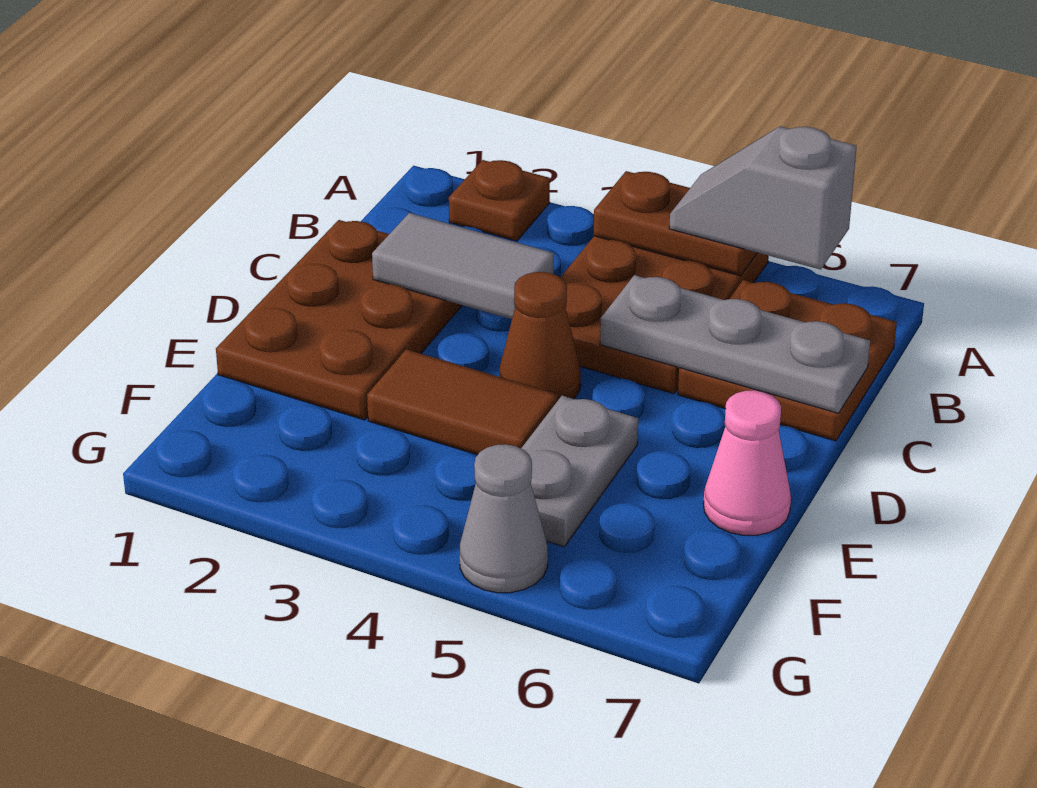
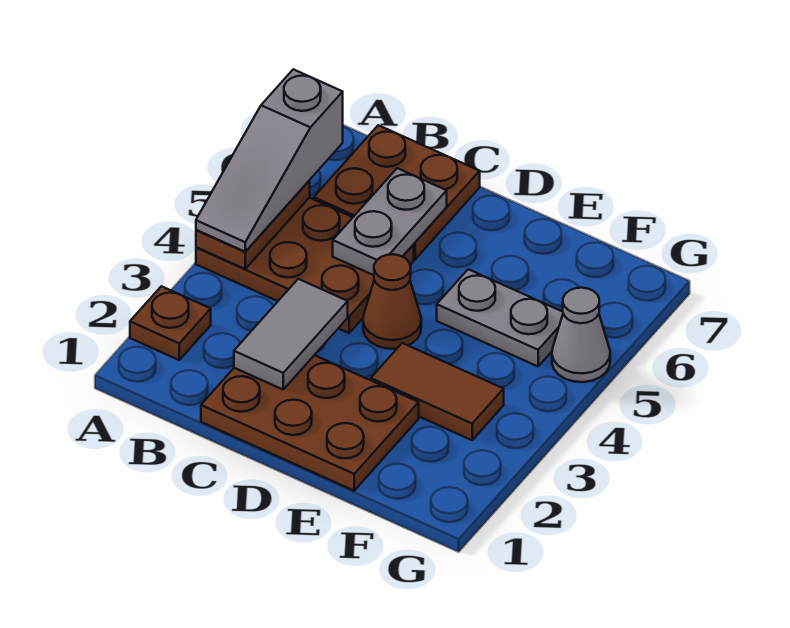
grey 1x2 slope [669,126,857,270] -> grey 1x3 slope [196,69,343,252]
grey 1x3 plate [600,275,870,413] -> grey 1x2 plate [333,168,447,275]
brown 1x2 tile [367,349,558,455] -> brown 1x2 tile turned to [371,343,504,440]
pink 1x1 cone [703,390,791,535] -> none

